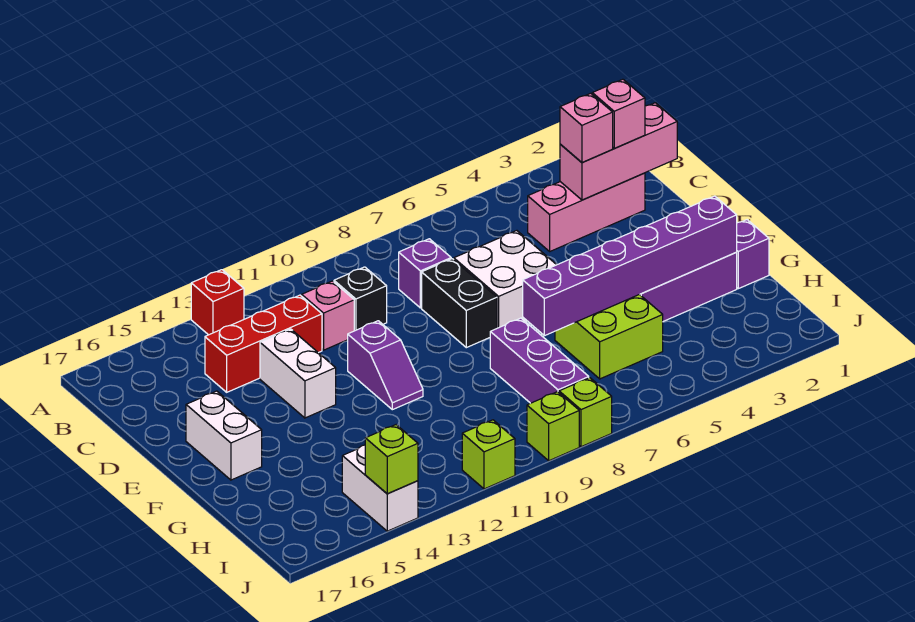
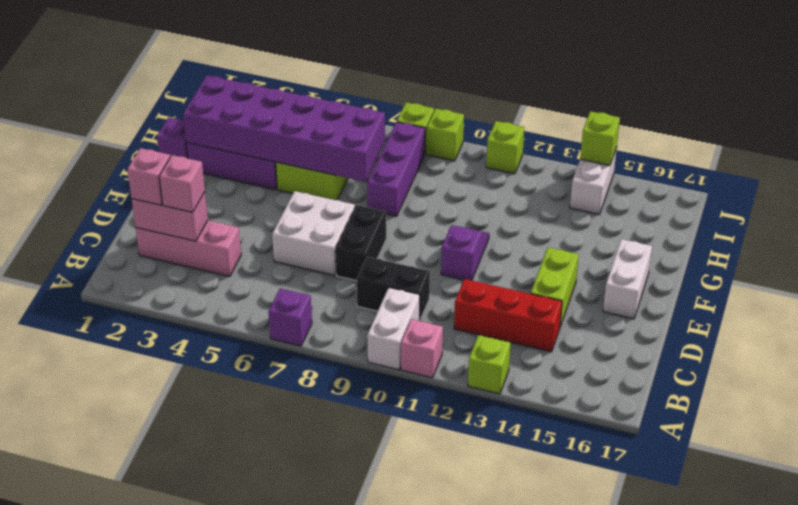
red 1x1 brick [191,270,244,335] -> lime 1x1 brick [468,335,511,394]
pink 1x3 brick [560,103,677,200] -> pink 1x2 brick [132,192,208,241]
purple 1x1 brick [399,239,451,308] -> purple 1x1 brick moved to [268,289,312,346]
black 1x1 brick [334,267,387,331] -> black 1x2 brick [357,257,430,320]
pink 1x1 brick [302,281,354,350] -> pink 1x1 brick moved to [401,319,443,378]
white 1x2 brick [260,329,336,418] -> white 1x2 brick moved to [367,288,420,370]
none -> lime 1x2 brick [531,247,579,326]
purple 1x6 brick [523,196,737,336] -> purple 2x6 brick [183,75,385,182]

